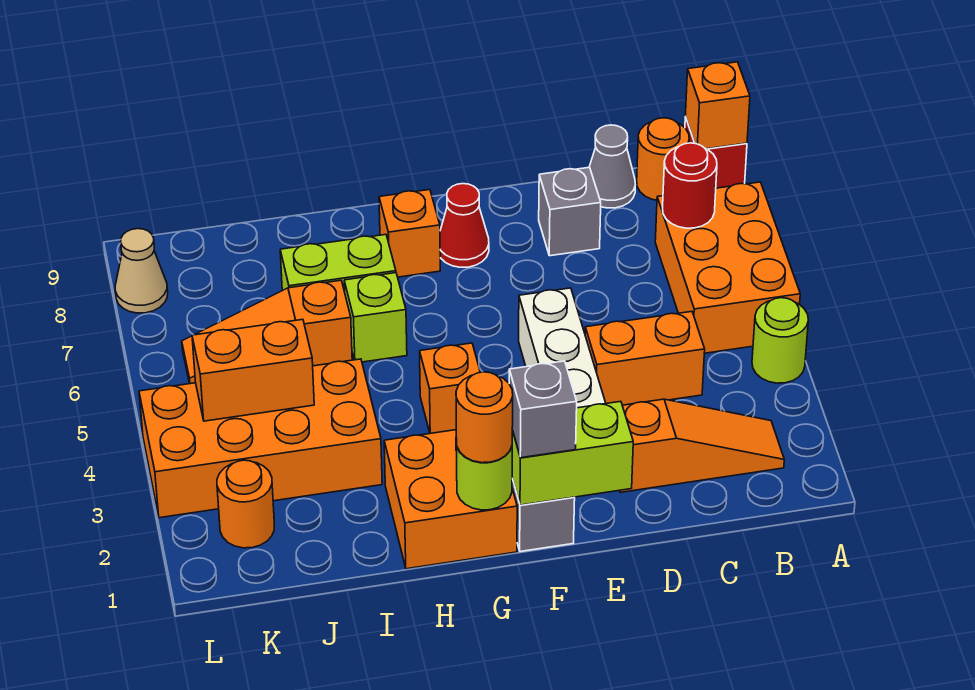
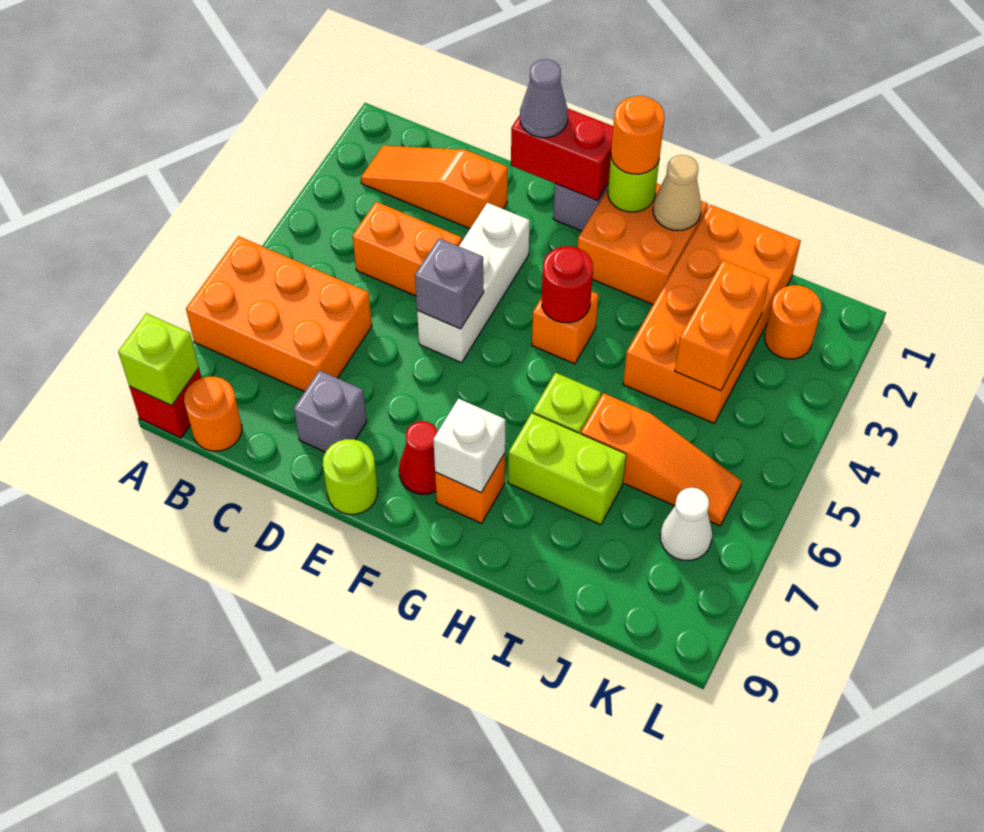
lime 1x1 round brick [752,298,808,383] -> lime 1x1 round brick moved to [323,439,378,514]
orange 2x3 brick [655,182,800,353] -> orange 2x3 brick turned to [186,236,372,392]
orange 1x1 brick [685,62,750,149] -> lime 1x1 brick [118,313,199,406]
red 1x1 round brick [663,143,717,228] -> red 1x1 round brick moved to [542,246,593,323]
grey 1x1 cone [589,125,635,208] -> grey 1x1 cone moved to [520,59,568,138]
lime 1x2 brick [512,401,633,505] -> red 1x2 brick [511,109,613,201]
grey 1x1 brick [509,361,577,458] -> grey 1x1 brick moved to [415,238,484,329]
none -> white 1x1 brick [433,399,505,493]
orange 2x4 brick [139,359,382,518] -> orange 2x4 brick turned to [623,205,801,423]
orange 1x2 brick [192,319,314,421] -> orange 1x2 brick turned to [675,260,769,391]
none -> white 1x1 cone [660,488,712,560]
tan 1x1 cone [115,229,168,313] -> tan 1x1 cone moved to [653,155,701,230]

